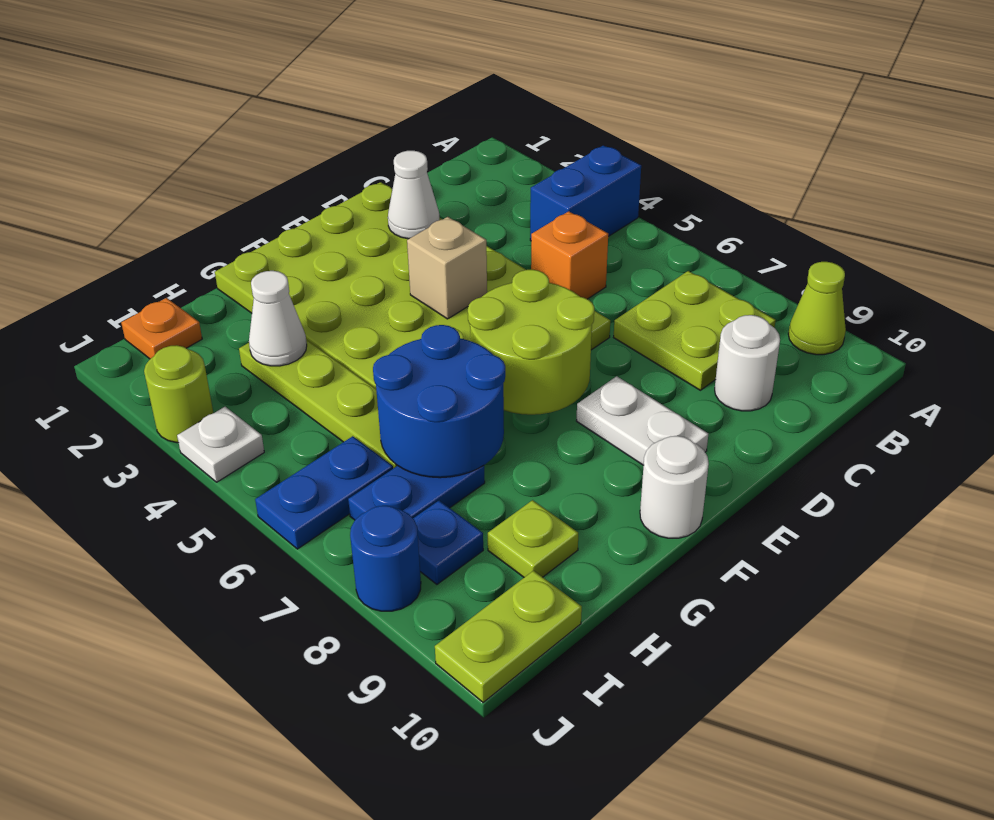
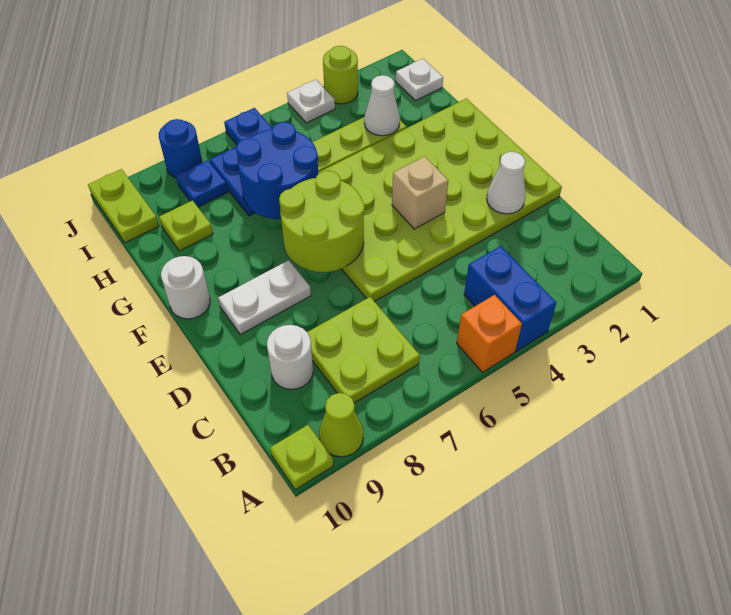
none -> lime 1x1 plate [270,425,333,490]
orange 1x1 brick [531,211,608,299] -> orange 1x1 brick moved to [457,295,522,372]
orange 1x1 plate [121,298,202,359] -> white 1x1 plate [396,59,443,101]

